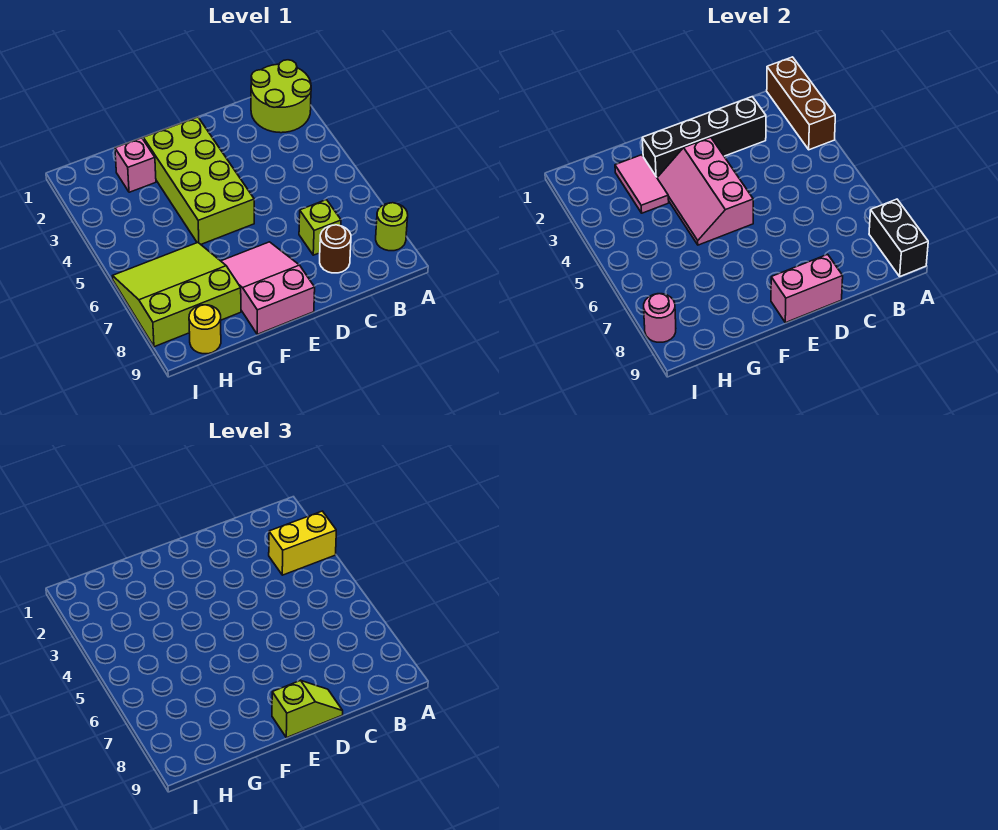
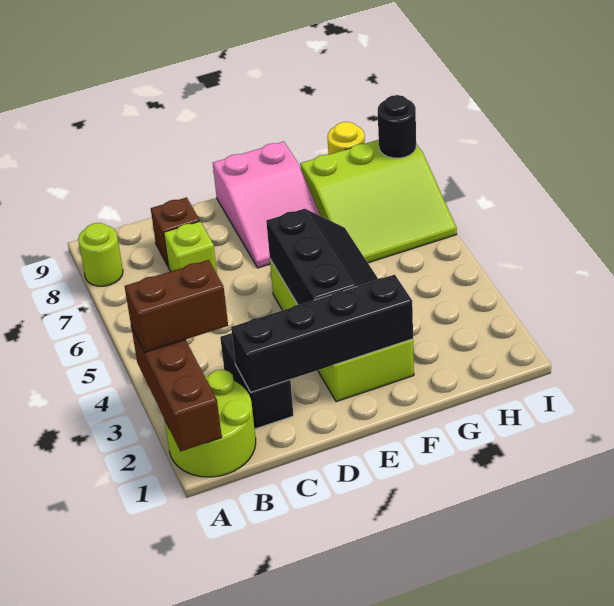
yellow 1x2 brick [269,511,336,575] -> brown 1x2 brick [125,260,228,352]
black 1x2 brick [869,199,928,276] -> black 1x2 brick moved to [220,333,294,429]
brown 1x1 round brick [320,225,351,273] -> brown 1x1 brick [151,197,200,267]
pink 1x2 brick [771,254,843,323] -> none
lime 1x2 slope [272,680,343,738] -> none
pink 2x3 slope [657,137,753,245] -> black 2x3 slope [266,209,378,305]
pink 1x1 brick [115,138,156,192] -> none
pink 1x2 tile [615,155,669,213] -> none
pink 1x1 round brick [644,294,676,342] -> black 1x1 round brick [378,95,416,158]

